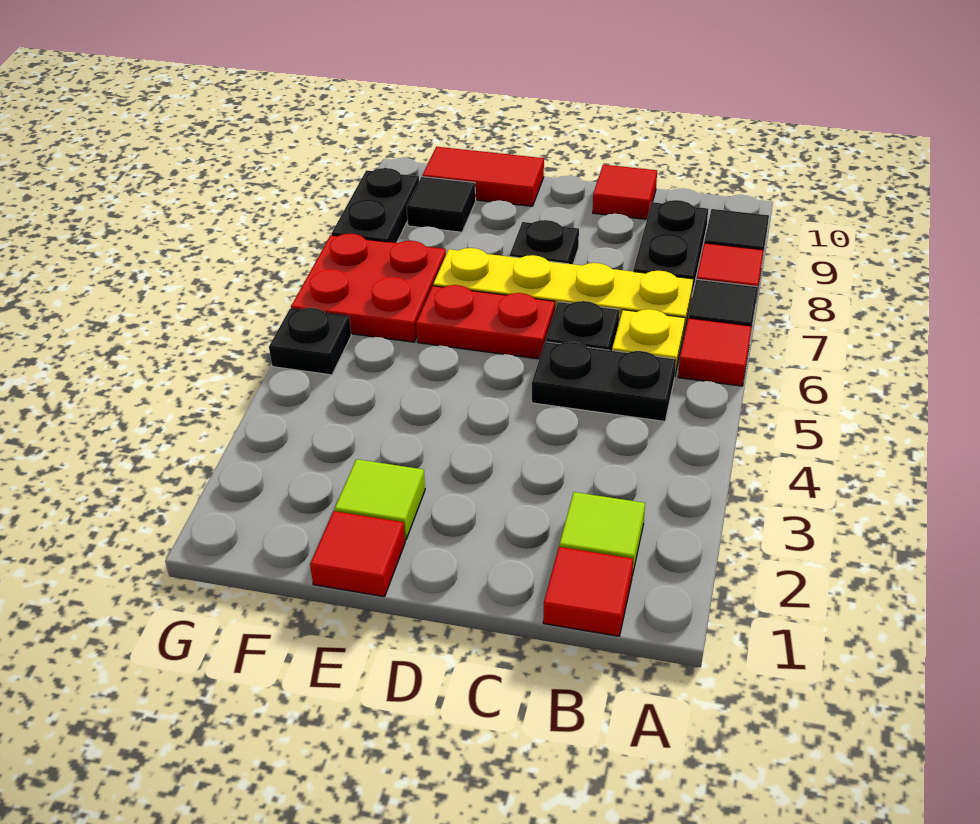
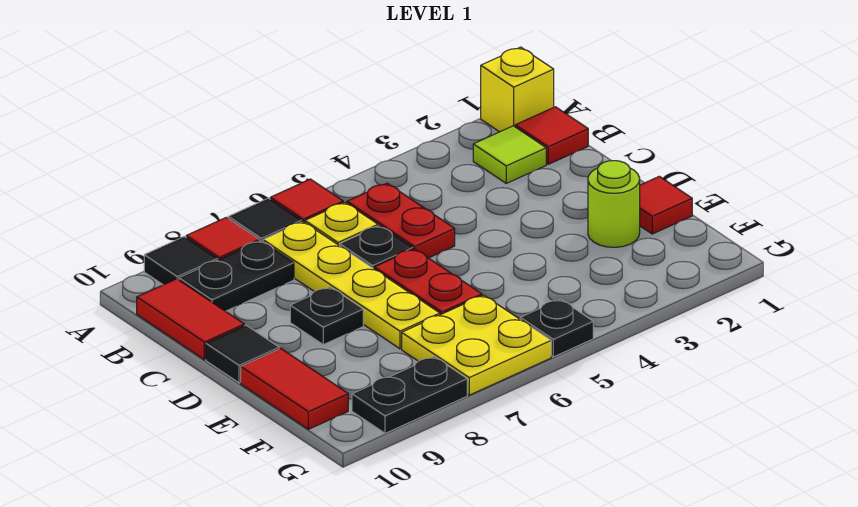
none -> yellow 1x1 brick [481,47,554,132]
black 1x2 plate [532,342,676,422] -> red 1x2 plate [347,183,455,258]
red 1x1 tile [593,165,657,219] -> red 1x2 tile [137,279,244,360]
lime 1x1 tile [335,459,425,540] -> lime 1x1 round brick [588,161,640,247]
red 2x2 plate [291,234,446,342] -> yellow 2x2 plate [402,295,551,395]
black 1x1 tile [407,177,476,232] -> black 1x1 tile moved to [206,325,279,383]

